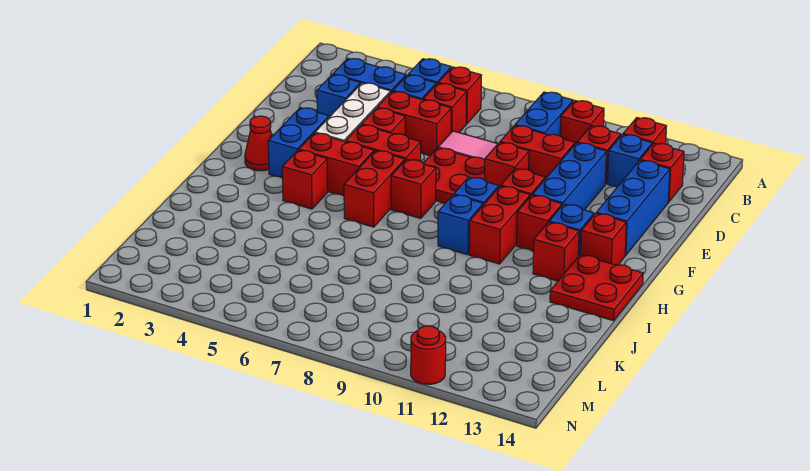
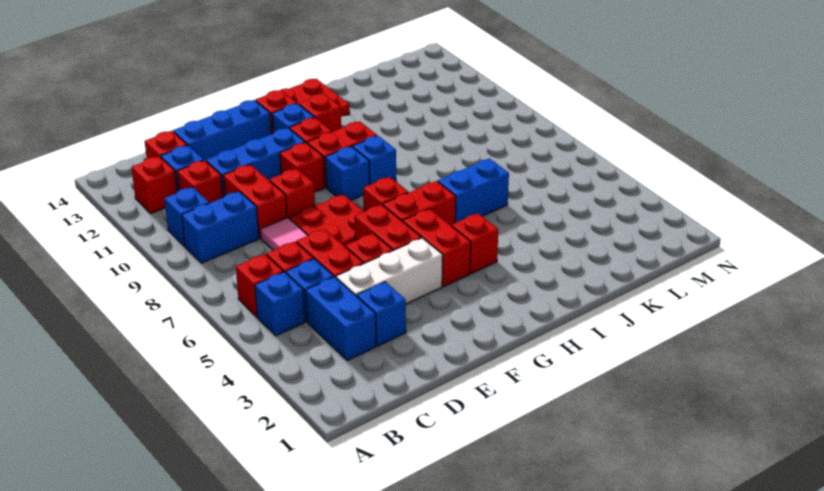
red 1x1 brick [560,101,604,144] -> blue 1x1 brick [164,187,209,246]
blue 1x2 brick [268,108,329,178] -> blue 1x2 brick moved to [438,158,509,223]
red 1x1 cone [245,116,272,171] -> none
red 1x1 round brick [411,326,446,384] -> none

